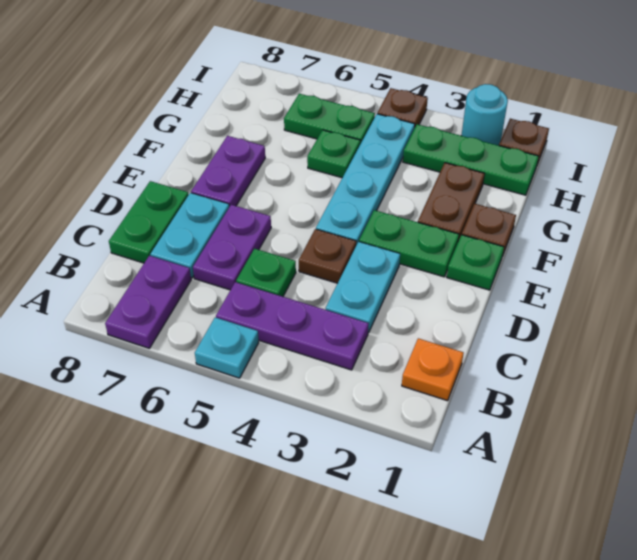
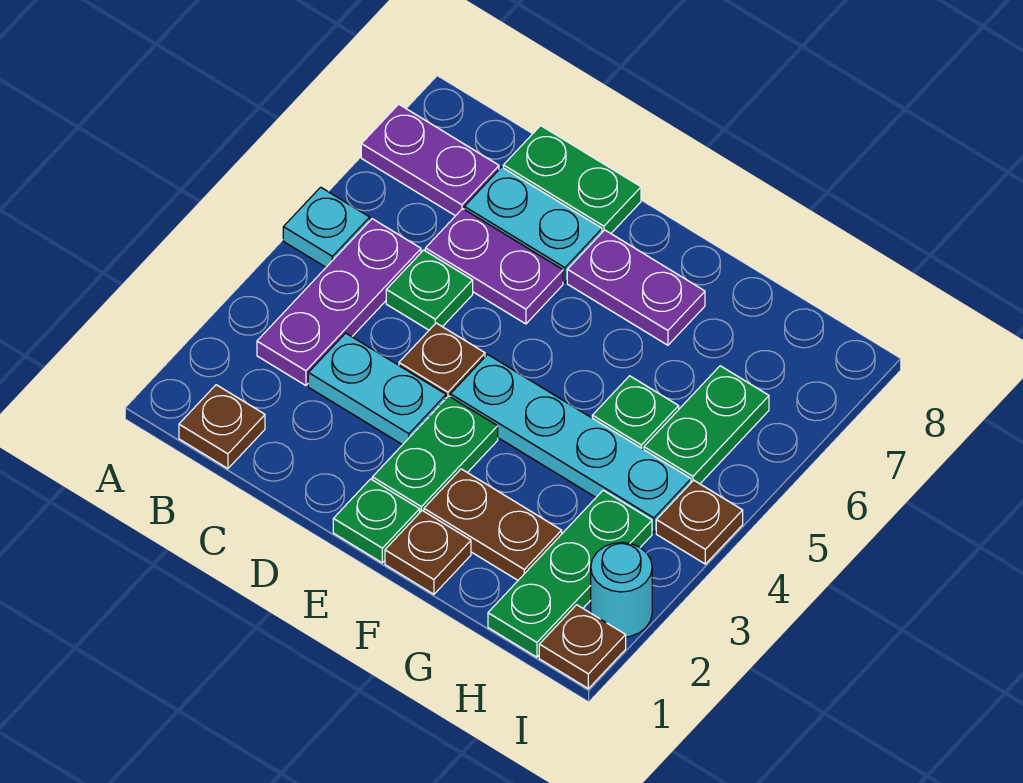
orange 1x1 plate [402,338,464,401] -> brown 1x1 plate [179,385,265,469]

